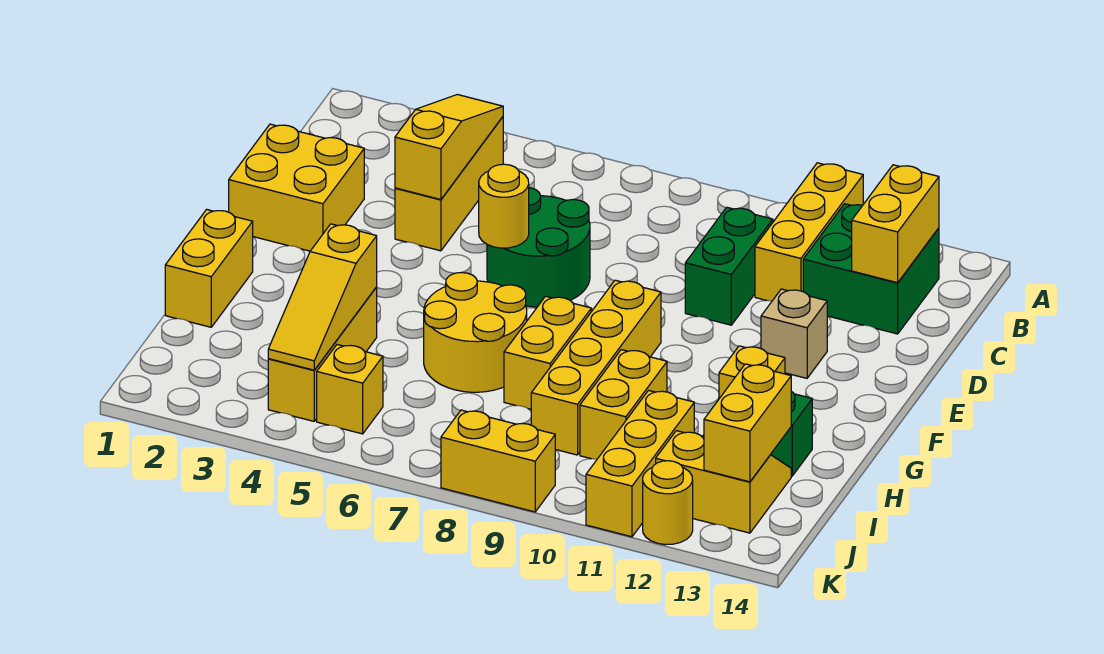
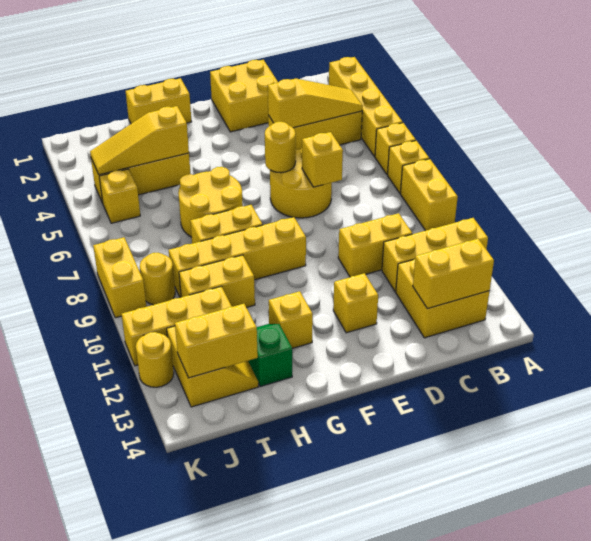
none -> yellow 1x4 brick [329,57,403,157]
none -> yellow 1x1 brick [375,123,416,175]
none -> yellow 1x1 brick [388,141,429,193]
none -> yellow 1x2 brick [400,159,458,231]
green 2x2 brick [803,204,939,334] -> yellow 2x2 brick [396,259,489,338]
green 1x2 brick [685,207,773,325] -> yellow 1x2 brick [338,213,412,277]
green 2x2 round brick [487,188,590,307] -> yellow 2x2 round brick [270,148,332,218]
none -> yellow 1x1 brick [302,132,343,187]
tan 1x1 brick [761,289,827,378] -> yellow 1x1 brick [333,273,378,333]
none -> yellow 1x1 round brick [140,253,175,305]

